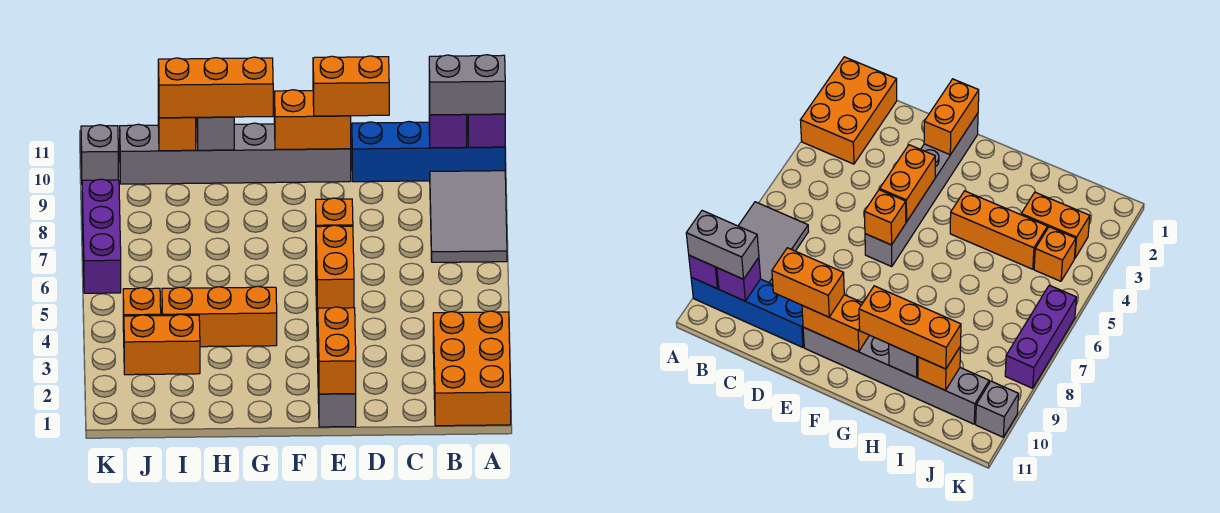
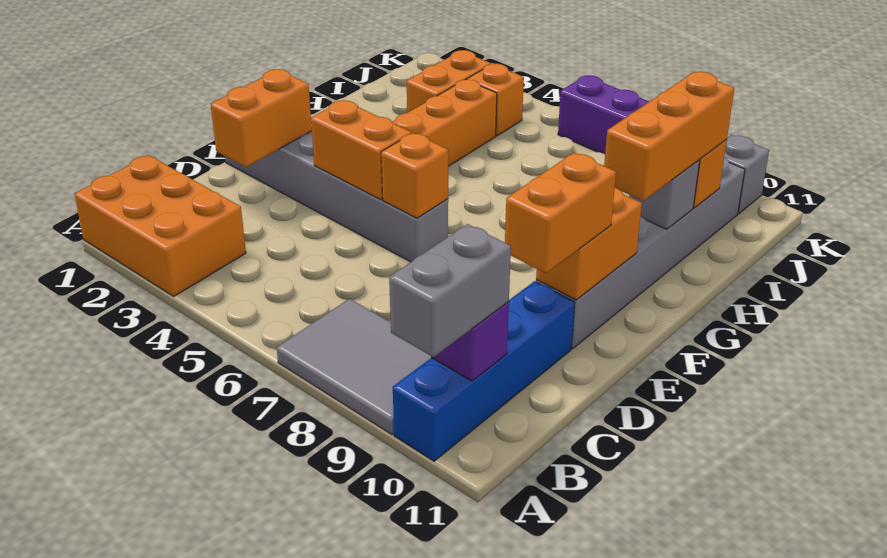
purple 1x1 brick [468,114,505,147] -> none
orange 1x2 brick [318,307,356,394] -> orange 1x2 brick turned to [211,69,312,167]

